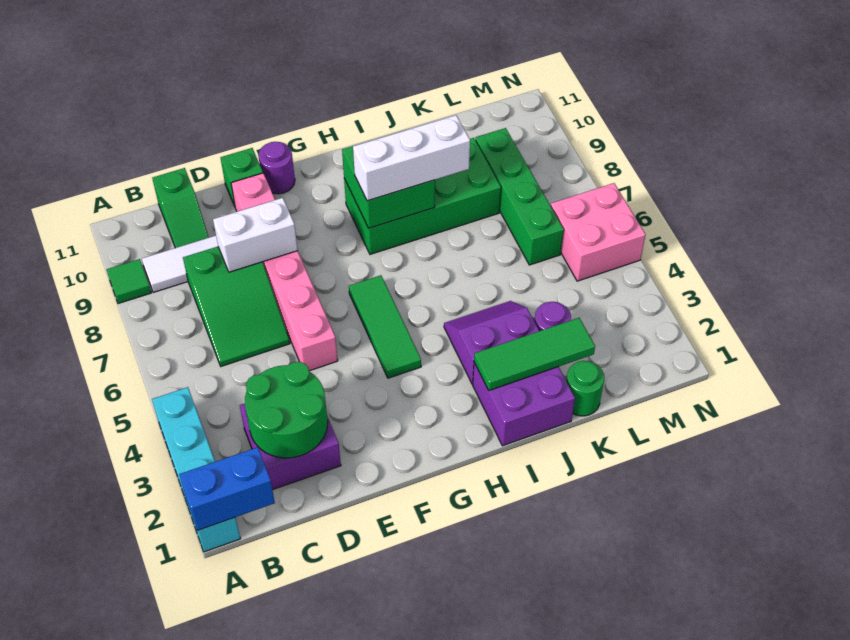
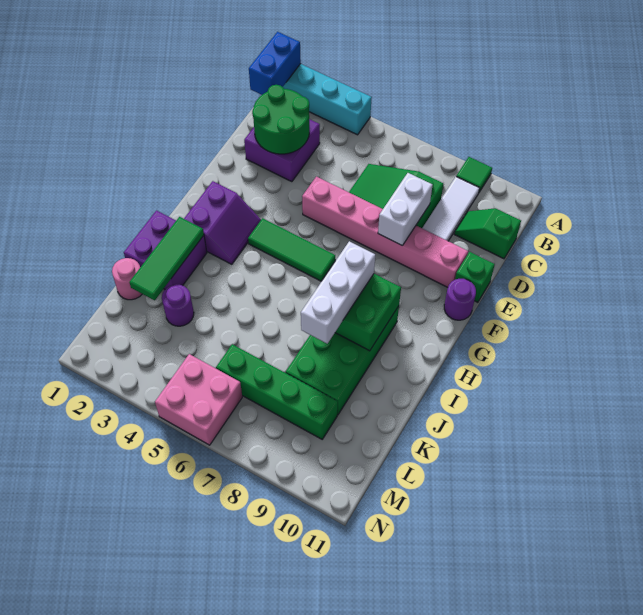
purple 2x2 slope [444,301,539,384] -> purple 2x2 slope moved to [184,181,261,264]
green 1x1 round brick [566,361,604,416] -> pink 1x1 round brick [112,258,142,300]

